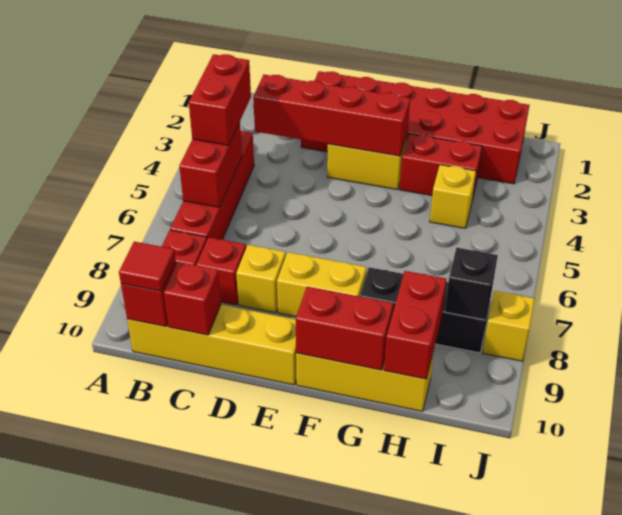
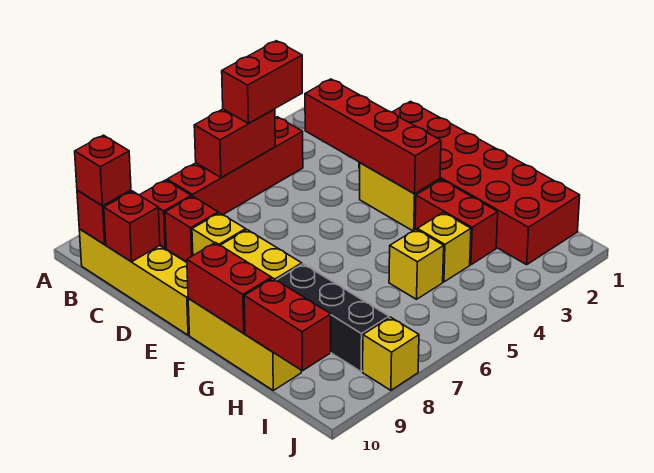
red 1x1 tile [119,242,176,292] -> red 1x1 brick [75,135,131,206]
none -> yellow 1x1 brick [389,229,444,299]
red 1x2 brick [384,271,446,379] -> red 1x2 brick turned to [244,278,331,371]
black 1x1 brick [445,248,498,320] -> none

